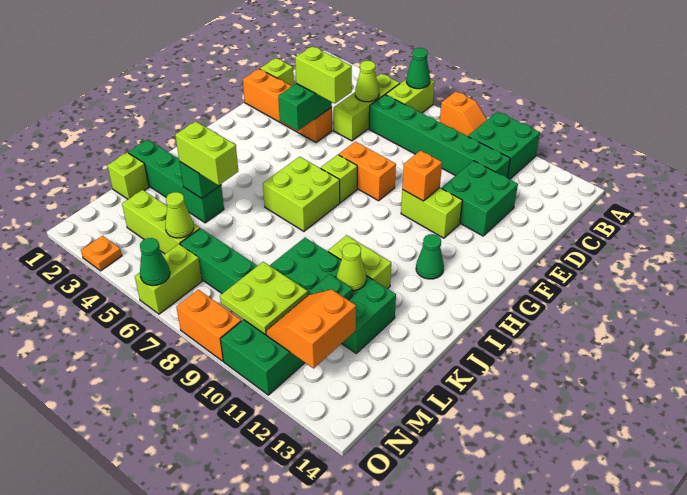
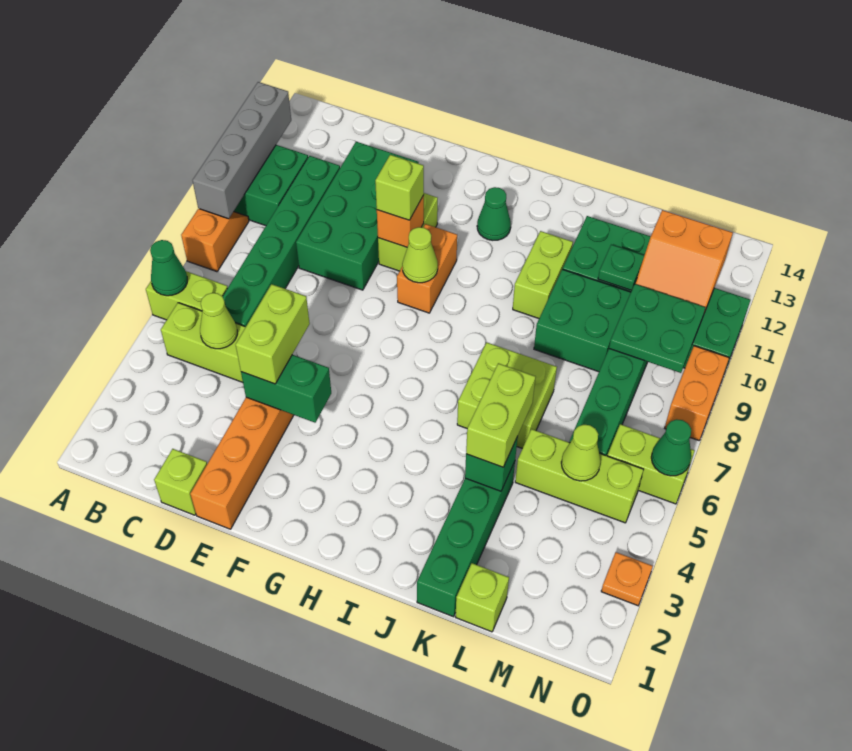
none -> grey 1x4 brick [193,82,291,219]
green 2x2 brick [442,161,518,236] -> green 2x4 brick [296,142,419,290]
orange 1x2 brick [339,142,396,201] -> orange 1x2 brick moved to [397,224,457,313]
lime 1x1 brick [321,155,357,203] -> lime 1x1 brick moved to [375,155,424,220]
lime 2x2 brick [263,157,340,231] -> lime 2x2 brick moved to [457,343,557,448]
lime 1x1 cone [337,243,366,291] -> lime 1x1 cone moved to [402,227,438,283]
lime 1x3 brick [122,190,200,254] -> lime 1x3 brick turned to [515,429,644,523]
lime 2x2 plate [220,262,308,334] -> green 2x2 plate [609,284,706,373]

